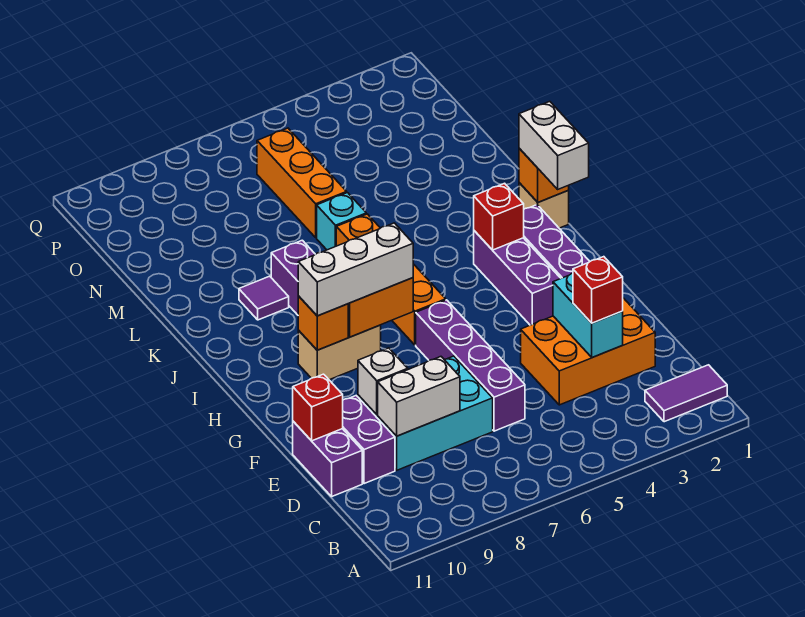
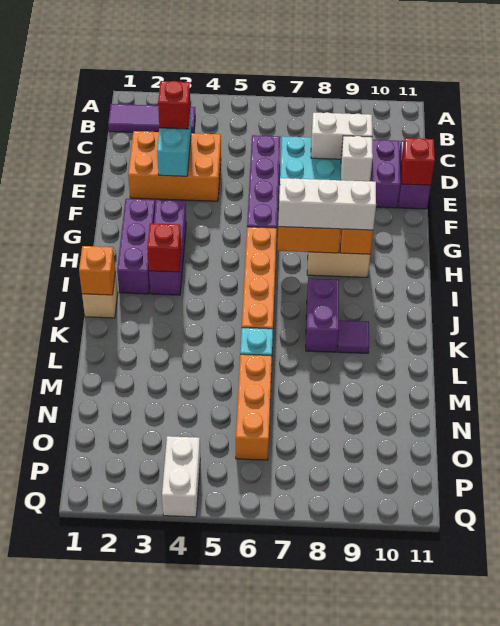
purple 1x2 tile [645,365,727,422] -> purple 1x3 tile [108,104,195,133]
white 1x2 brick [519,101,589,189] -> white 1x2 brick moved to [162,436,200,517]

